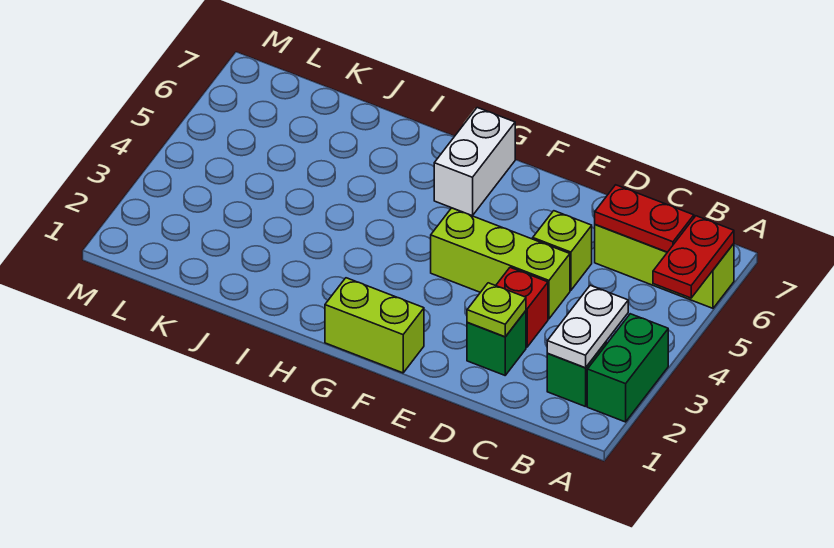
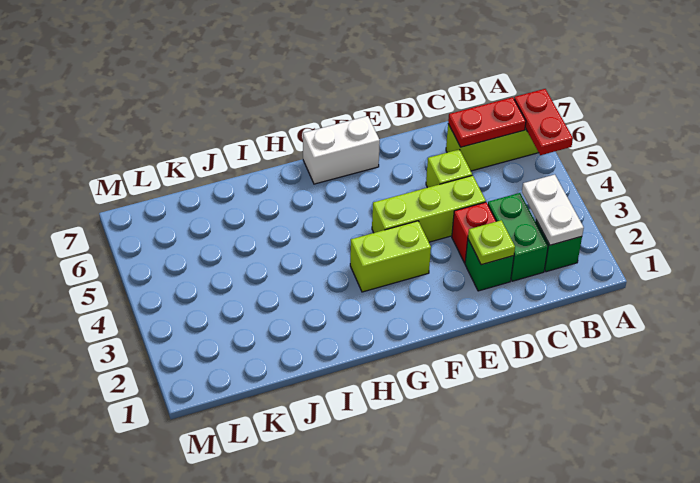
green 1x2 brick [587,314,668,422] -> green 1x2 brick moved to [488,193,548,281]
lime 1x2 brick [325,278,424,373] -> lime 1x2 brick moved to [350,221,431,292]
white 1x2 brick [434,108,515,216] -> white 1x2 brick turned to [303,116,380,184]

